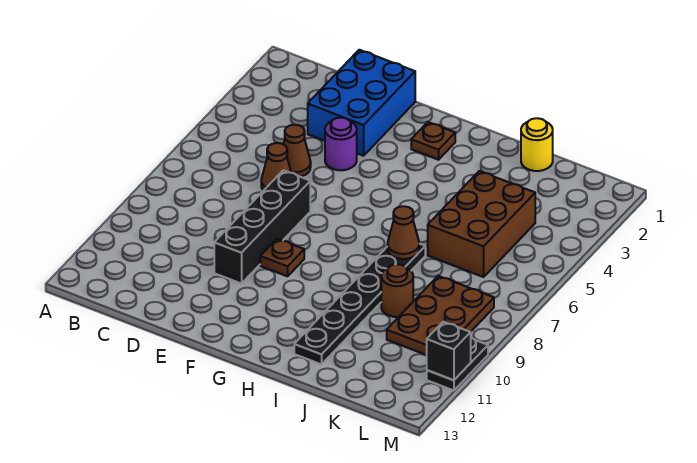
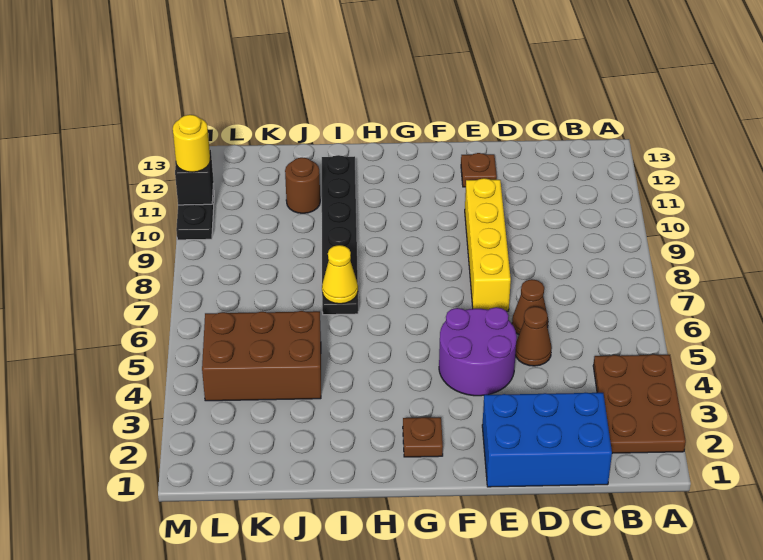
blue 2x3 brick [308,50,415,156] -> blue 2x3 brick turned to [482,393,612,487]
purple 1x1 round brick [325,118,357,170] -> purple 2x2 round brick [439,307,517,396]
black 1x4 brick [214,170,310,284] -> yellow 1x4 brick [465,178,511,311]
brown 1x1 plate [260,239,304,276] -> brown 1x1 plate moved to [461,153,497,187]
brown 1x1 cone [387,206,419,259] -> yellow 1x1 cone [322,245,358,304]
yellow 1x1 round brick [521,118,553,171] -> yellow 1x1 round brick moved to [173,115,210,172]
brown 2x3 brick [428,171,535,277] -> brown 2x3 brick turned to [202,311,321,401]
brown 1x1 round brick [381,264,413,317] -> brown 1x1 round brick moved to [285,157,320,213]
brown 2x3 plate [387,276,494,355] -> brown 2x3 plate moved to [593,354,686,453]

